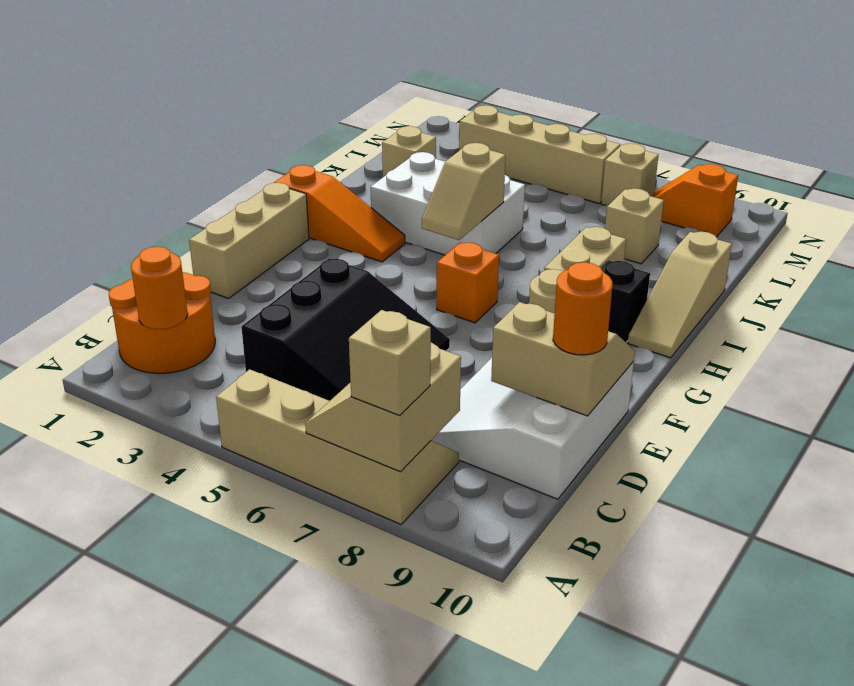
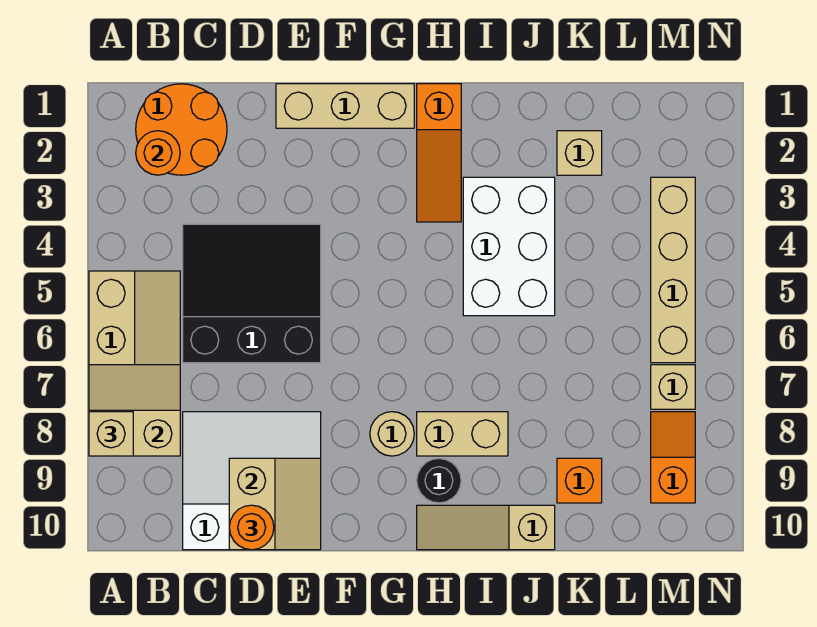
black 3x3 slope [241,258,450,401] -> black 3x3 slope turned to [183,224,321,363]
orange 1x1 brick [437,242,499,323] -> orange 1x1 brick moved to [557,458,602,503]
tan 1x2 slope [422,143,505,240] -> none
black 1x1 brick [601,260,650,342] -> black 1x1 round brick [417,458,461,503]
tan 1x1 brick [605,189,664,264] -> none

